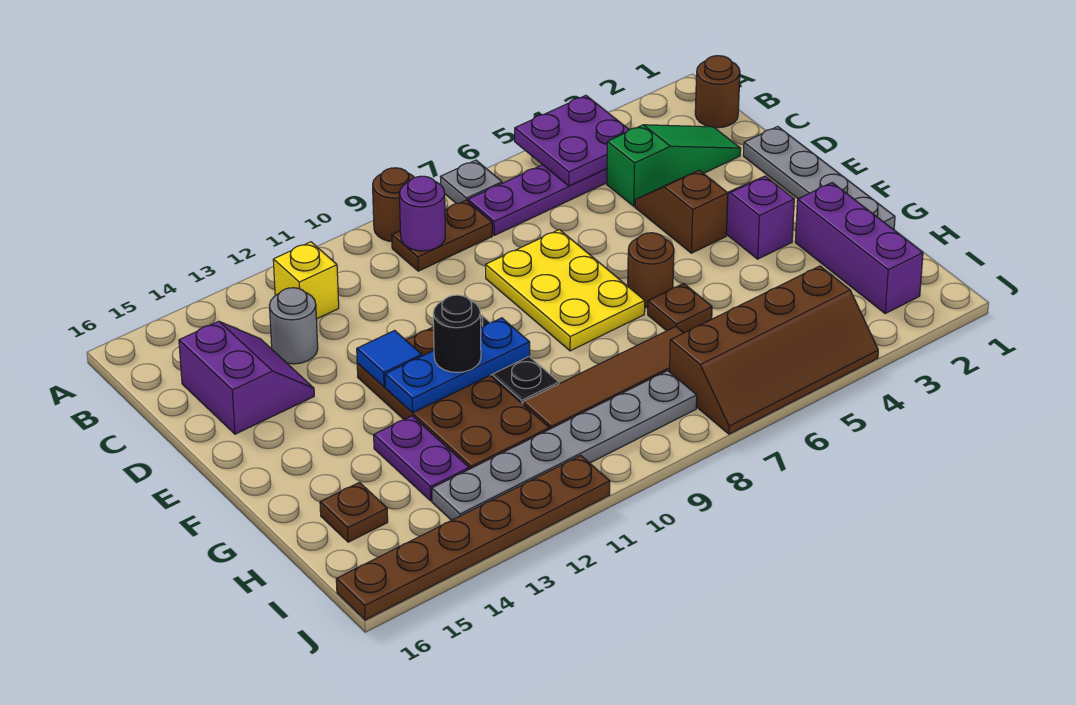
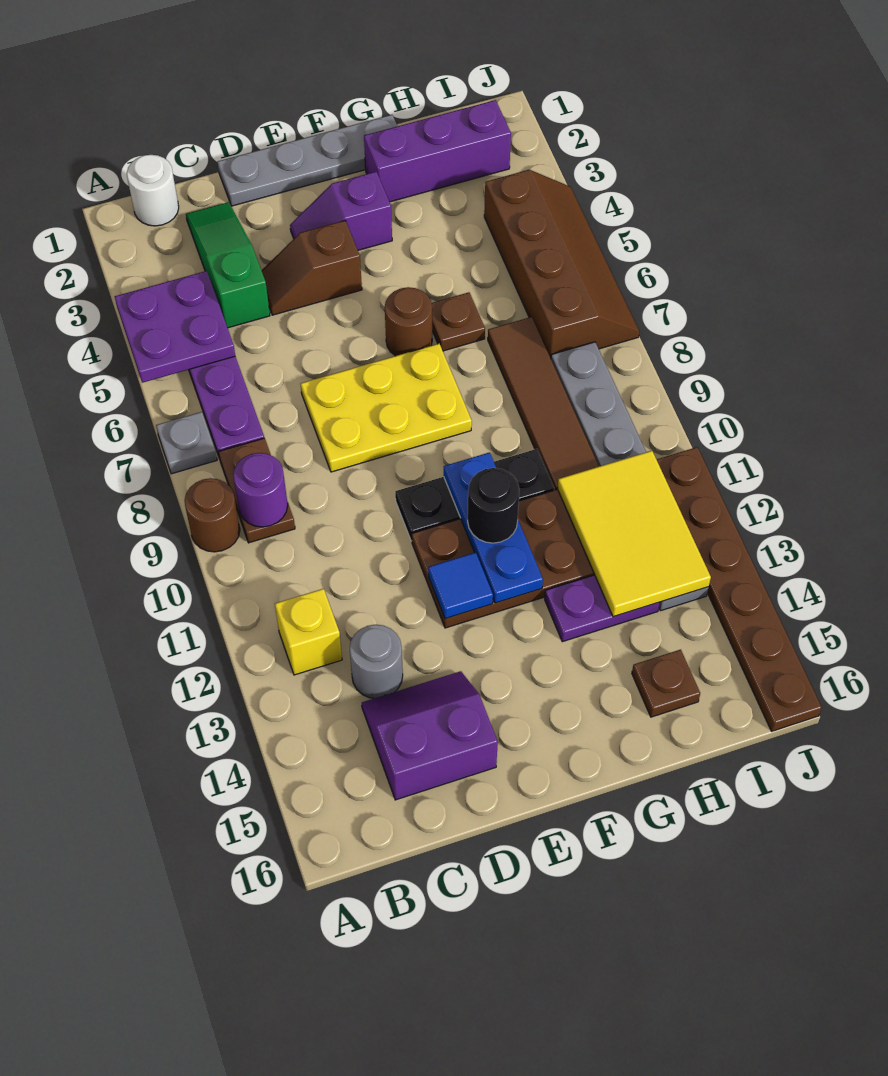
brown 1x1 round brick [695,56,740,128] -> white 1x1 round brick [127,155,179,226]
none -> yellow 2x3 tile [558,451,711,617]

